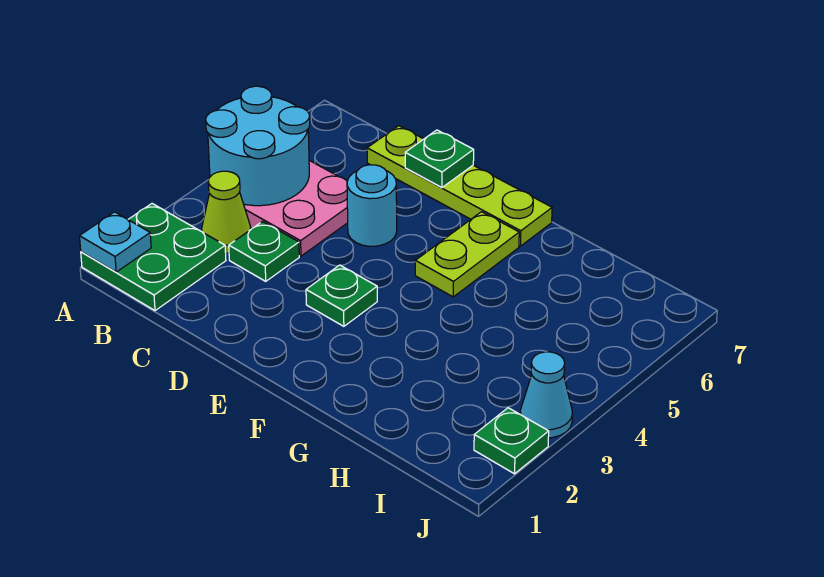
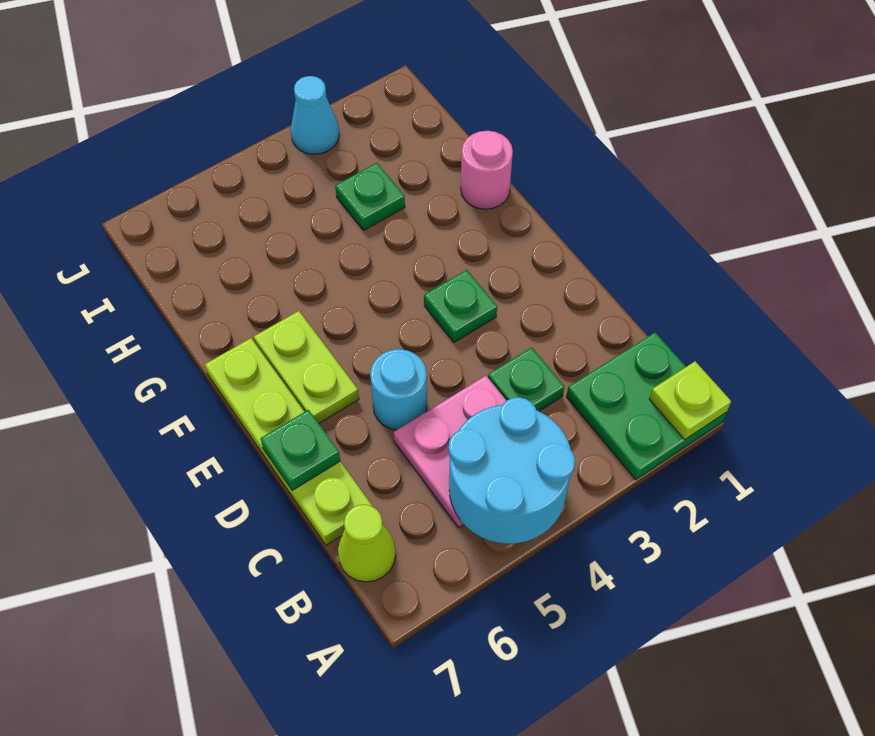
cyan 1x1 plate [79,212,151,272] -> lime 1x1 plate [649,361,731,439]
lime 1x1 cone [202,171,251,253] -> lime 1x1 cone moved to [338,505,396,582]
lime 1x2 plate [415,212,519,297] -> lime 1x2 plate turned to [254,311,359,423]
none -> pink 1x1 round brick [461,131,513,209]
green 1x1 plate [474,408,549,474] -> green 1x1 plate moved to [335,163,405,231]

